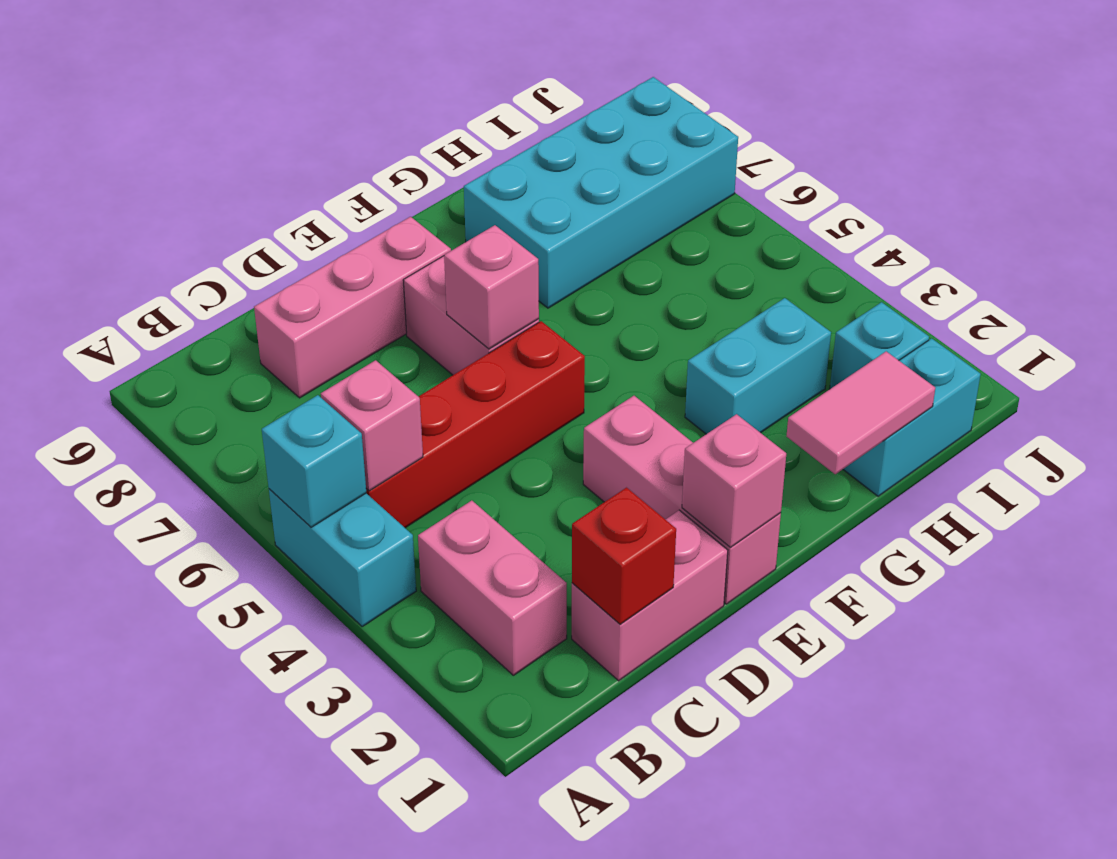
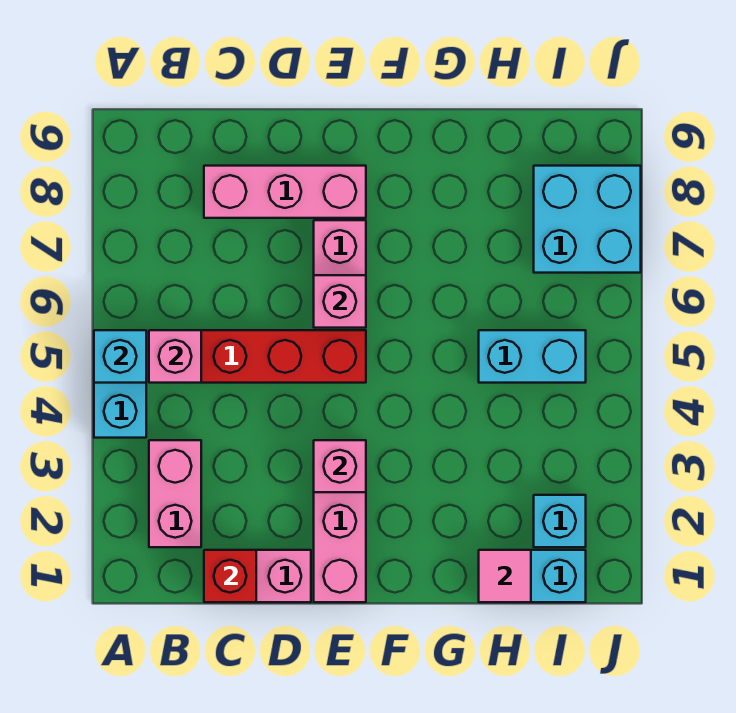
pink 1x1 brick [682,414,786,547] -> pink 1x1 brick moved to [314,440,366,492]
pink 1x2 tile [786,351,935,474] -> pink 1x1 tile [479,550,531,602]
cyan 1x2 brick [685,298,831,434] -> cyan 1x2 brick moved to [479,330,586,383]
cyan 2x4 brick [464,77,738,308] -> cyan 2x2 brick [534,166,641,273]

